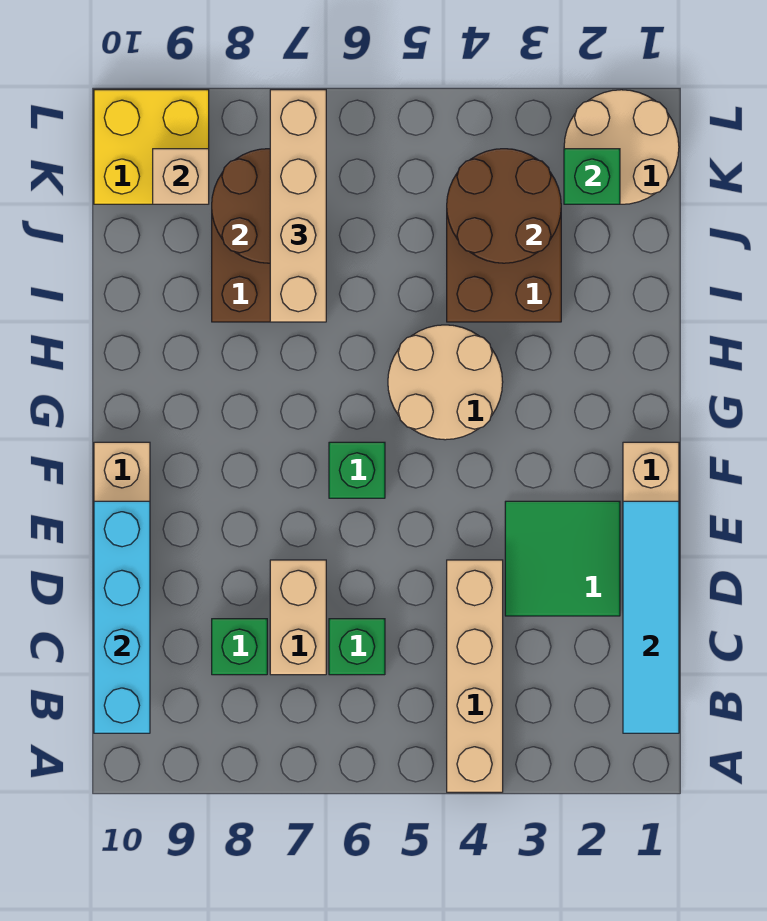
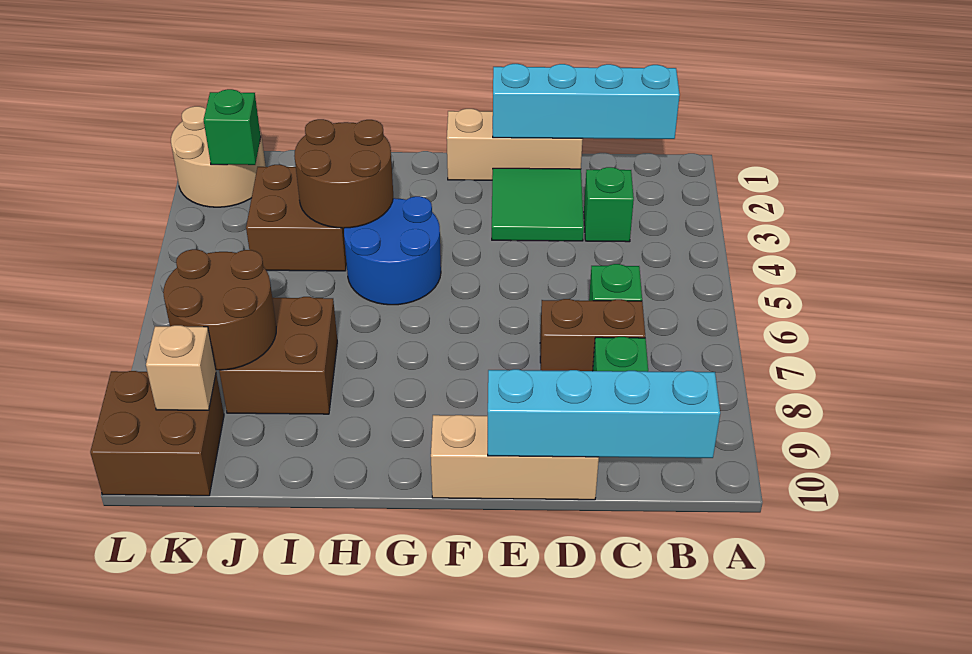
tan 1x4 brick [447,560,503,792] -> none
cyan 1x4 tile [623,501,679,733] -> cyan 1x4 brick [493,64,680,139]
tan 1x2 brick [270,560,326,675] -> brown 1x2 brick [540,299,645,371]
green 1x1 brick [329,442,385,498] -> green 1x1 brick moved to [584,167,634,242]
tan 2x2 round brick [388,325,503,440] -> blue 2x2 round brick [344,196,441,305]
tan 1x4 brick [270,90,326,322] -> none
brown 2x2 round brick [447,149,561,263] -> brown 2x2 round brick moved to [294,119,393,228]
yellow 2x2 brick [94,90,209,204] -> brown 2x2 brick [90,371,224,496]

